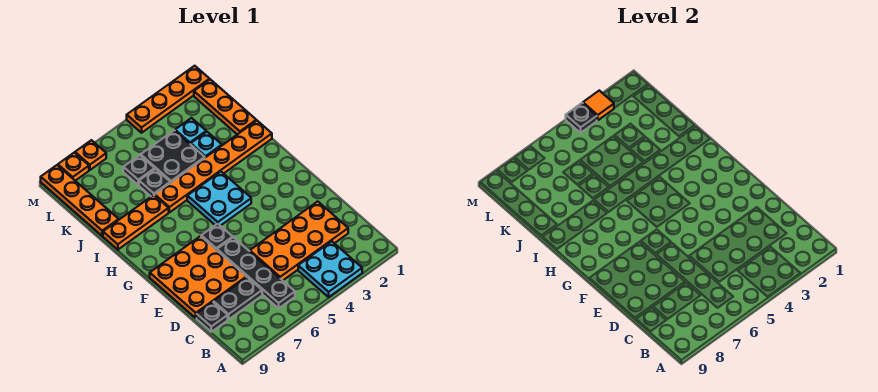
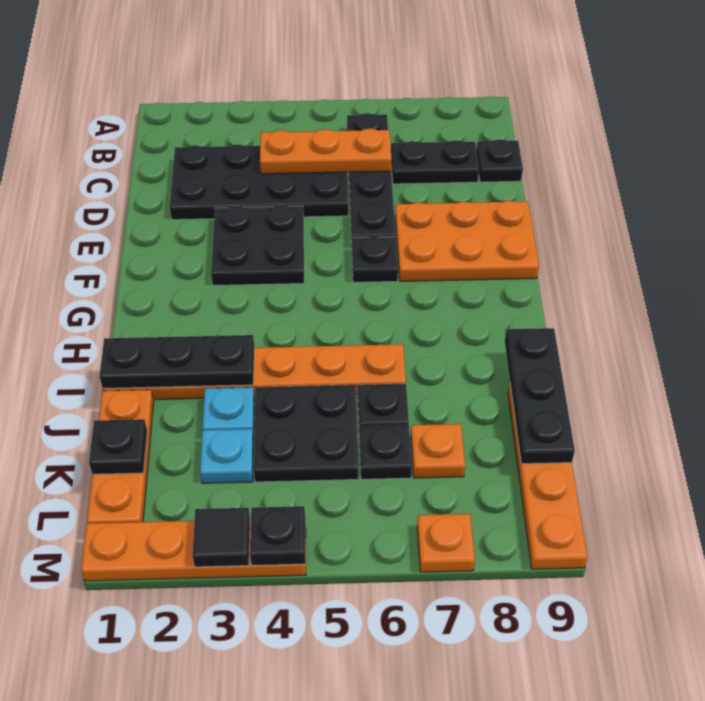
cyan 2x2 plate [298,241,362,297] -> none
orange 2x4 plate [250,201,348,280] -> black 2x4 plate [170,145,348,220]
orange 3x3 plate [150,236,247,318] -> orange 2x3 plate [395,201,539,281]
none -> black 2x2 plate [211,205,304,286]
cyan 2x2 plate [187,172,251,226] -> none
none -> black 1x3 plate [100,335,254,388]
orange 1x3 plate [103,195,169,250] -> orange 1x3 plate moved to [260,129,392,174]
none -> black 1x3 plate [505,328,575,464]
none -> black 1x1 plate [89,419,147,474]
orange 1x1 tile [583,91,614,120] -> black 1x1 tile [193,508,250,567]
orange 1x1 plate [58,153,89,181] -> orange 1x1 plate moved to [411,424,465,478]

